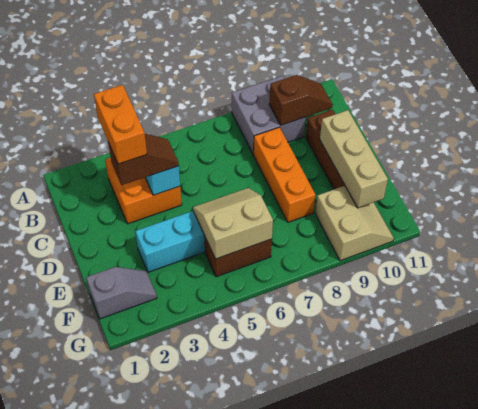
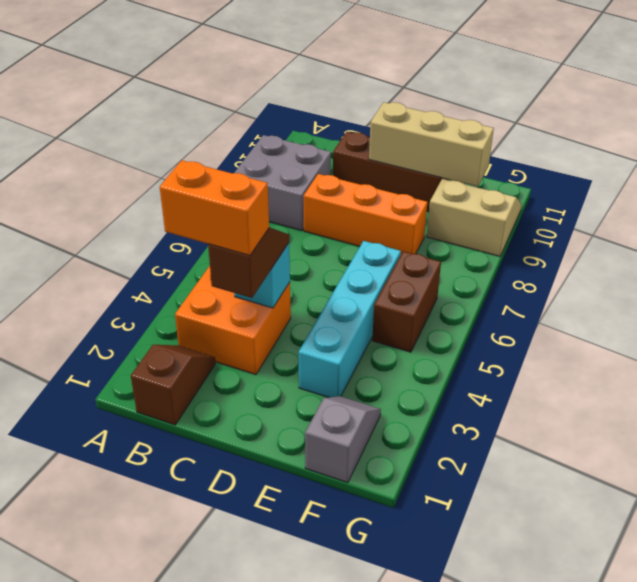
brown 1x2 slope [269,75,333,125] -> brown 1x2 slope moved to [131,345,215,425]
tan 2x2 slope [193,188,273,259] -> none

